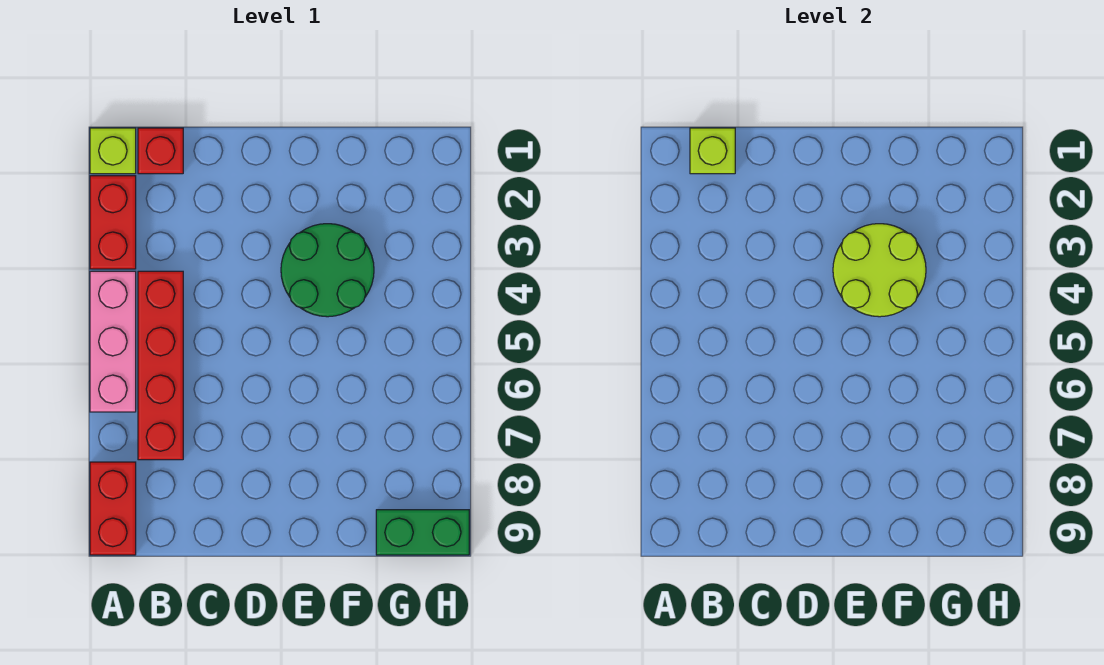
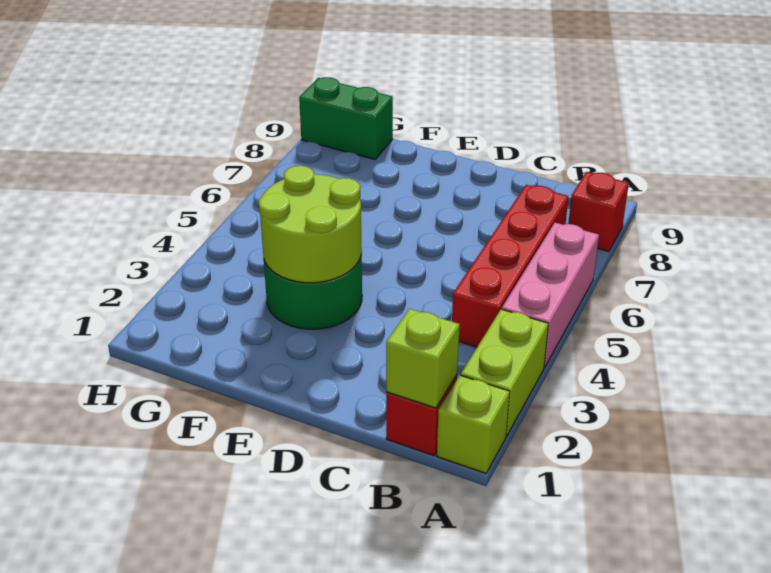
red 1x2 brick [90,176,136,269] -> lime 1x2 brick [461,309,548,436]
red 1x2 brick [90,462,136,555] -> red 1x1 brick [568,172,629,252]

